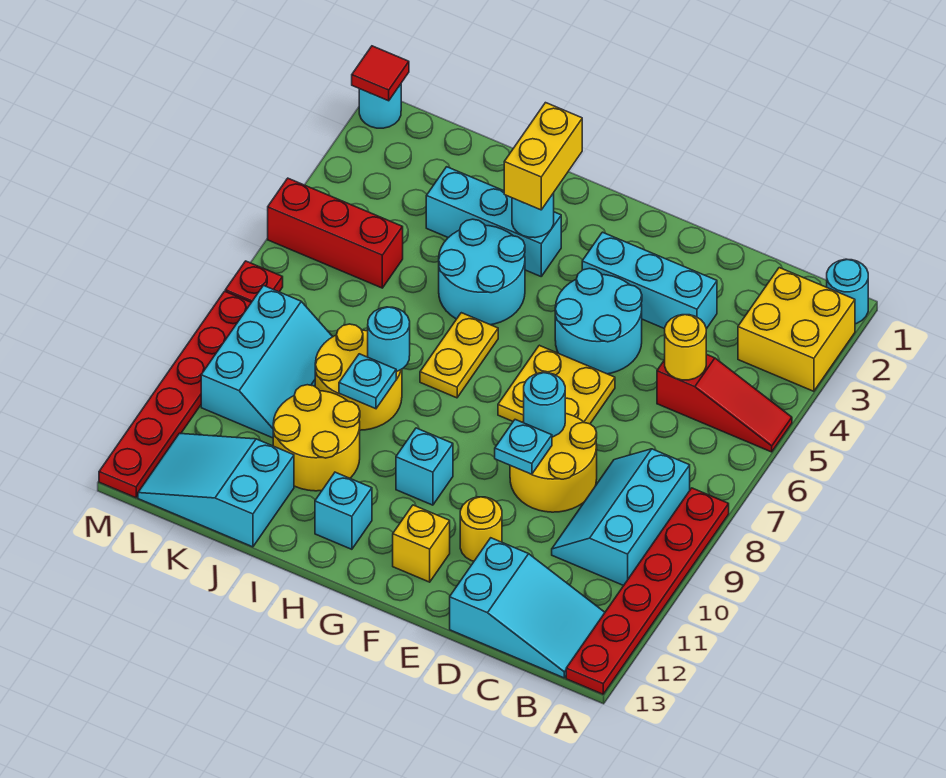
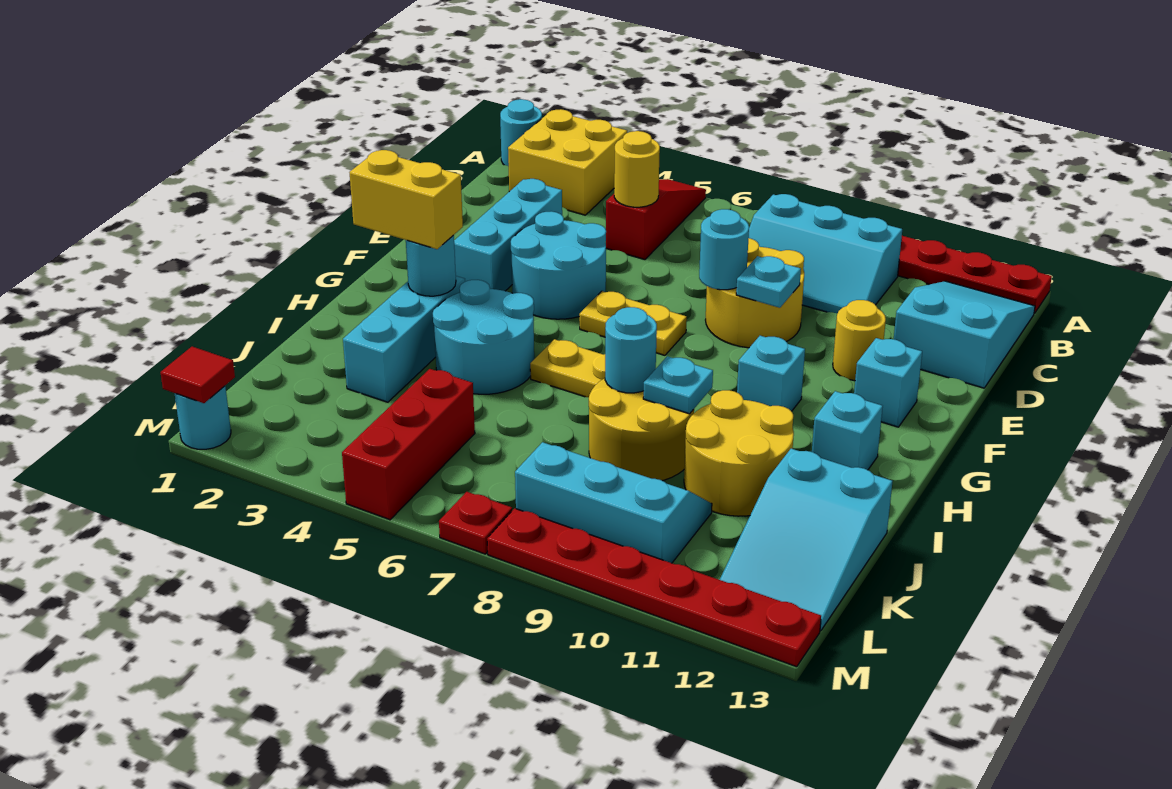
yellow 2x2 plate [498,345,615,424] -> yellow 1x2 plate [579,291,687,355]
yellow 1x1 brick [393,505,450,582] -> cyan 1x1 brick [854,338,922,427]

